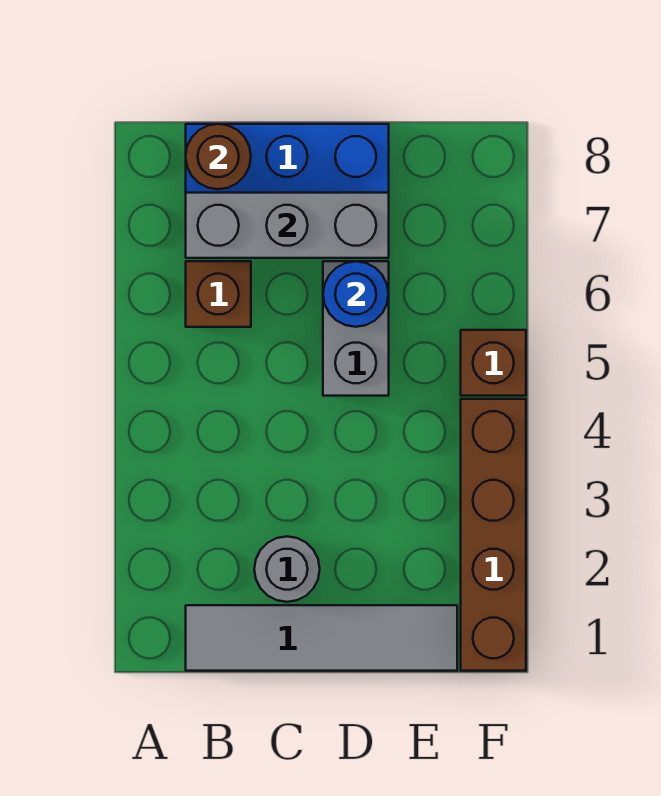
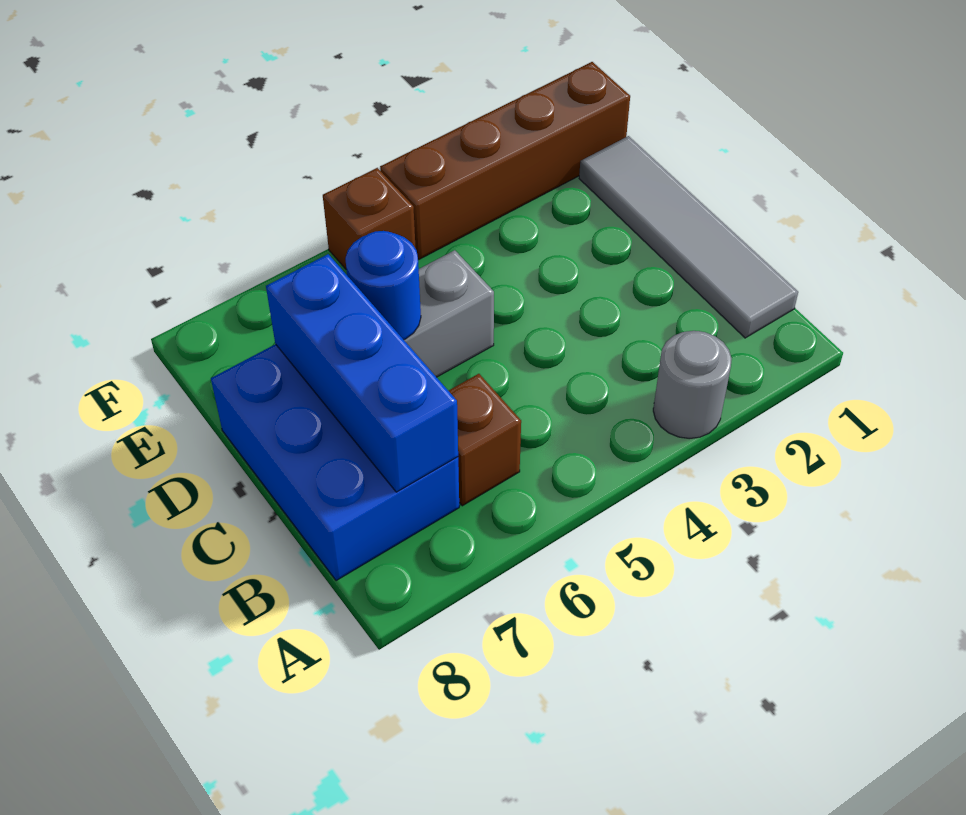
grey 1x3 brick [186,193,389,258] -> blue 1x3 brick [266,254,458,492]
brown 1x1 round brick [186,124,251,189] -> none
grey 1x1 round brick [254,537,320,602] -> grey 1x1 round brick moved to [653,331,732,439]

